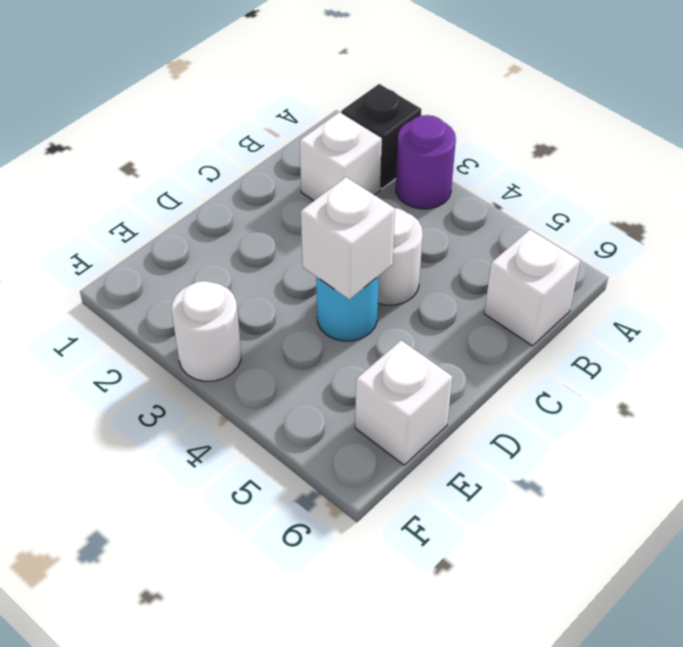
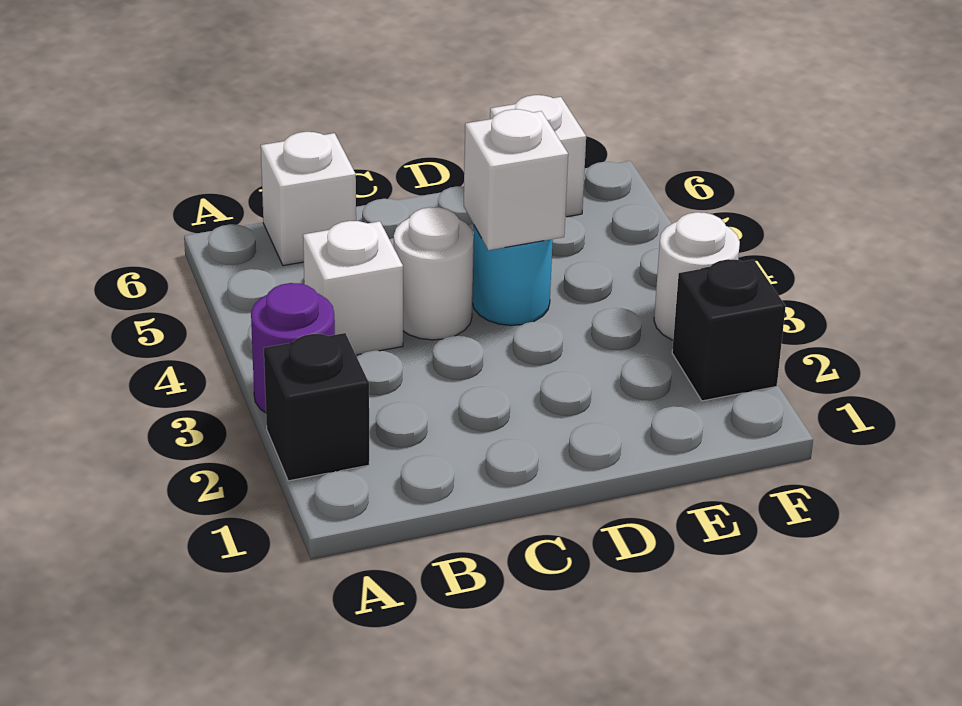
white 1x1 brick [300,112,382,201] -> white 1x1 brick moved to [303,221,403,355]
none -> black 1x1 brick [672,259,786,401]

